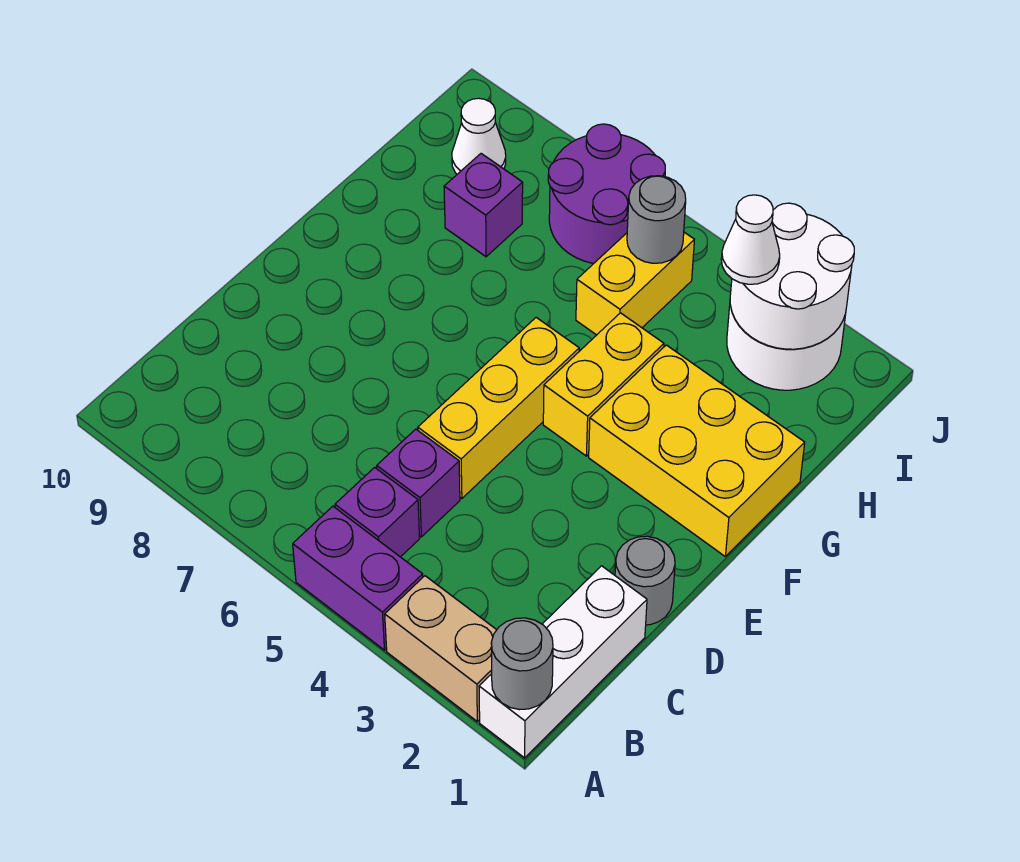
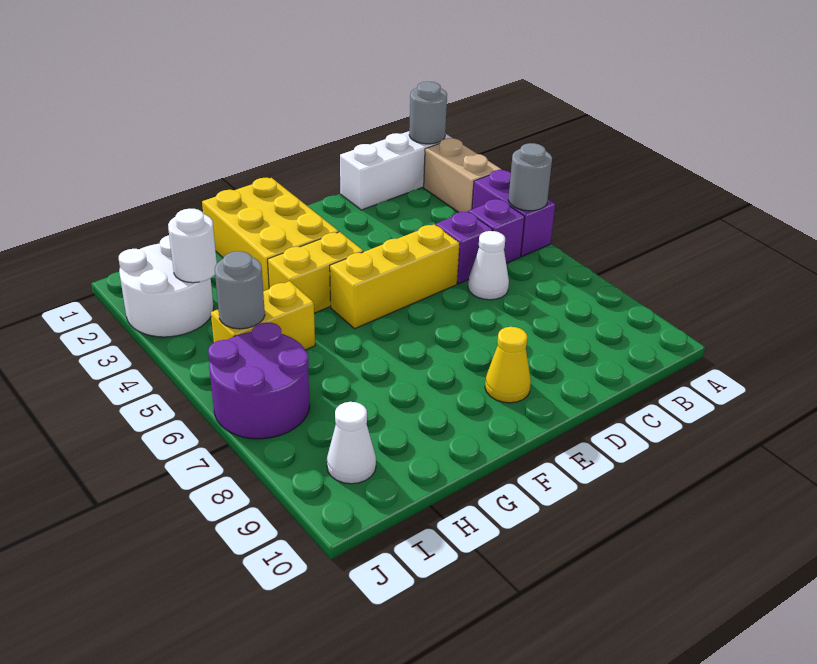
grey 1x1 round brick [615,536,675,625] -> grey 1x1 round brick moved to [508,143,552,211]
none -> yellow 1x1 cone [485,327,531,403]
purple 1x1 brick [444,154,523,257] -> none
white 2x2 round brick [730,203,854,349] -> white 1x1 round brick [168,209,217,283]
white 1x1 cone [721,195,780,284] -> white 1x1 cone moved to [468,231,509,300]

